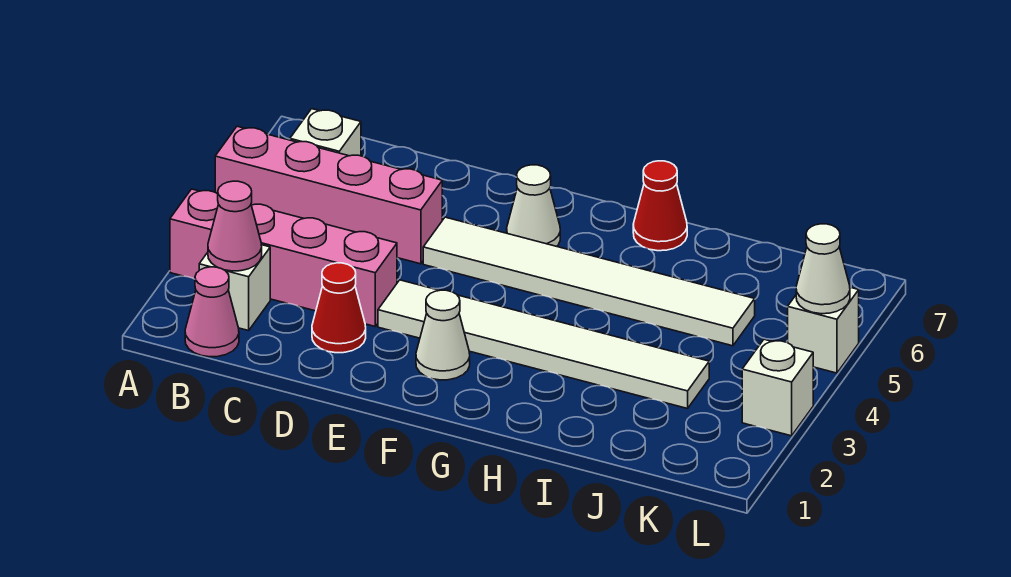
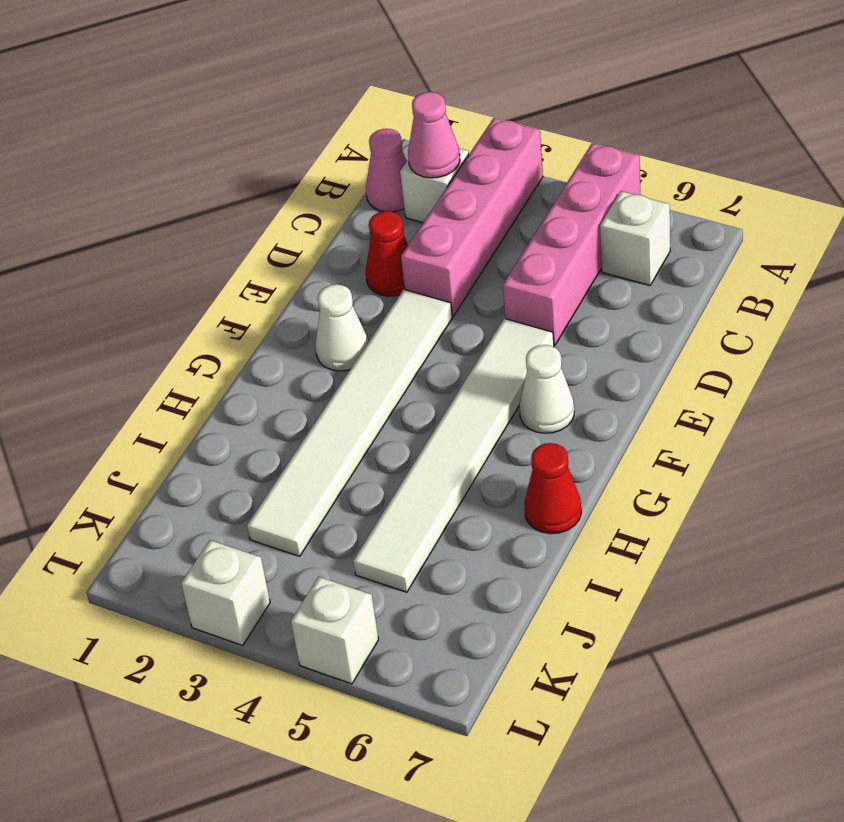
white 1x1 cone [796,224,850,314] -> none

